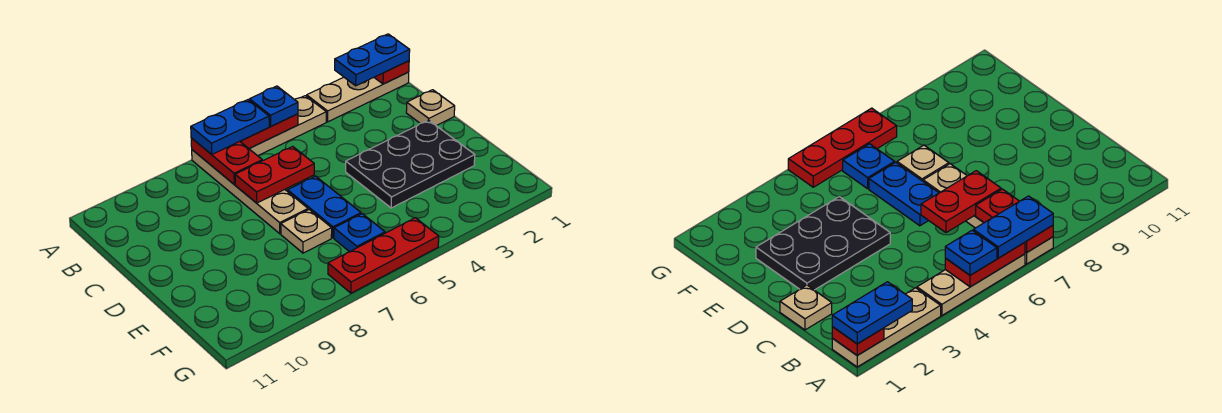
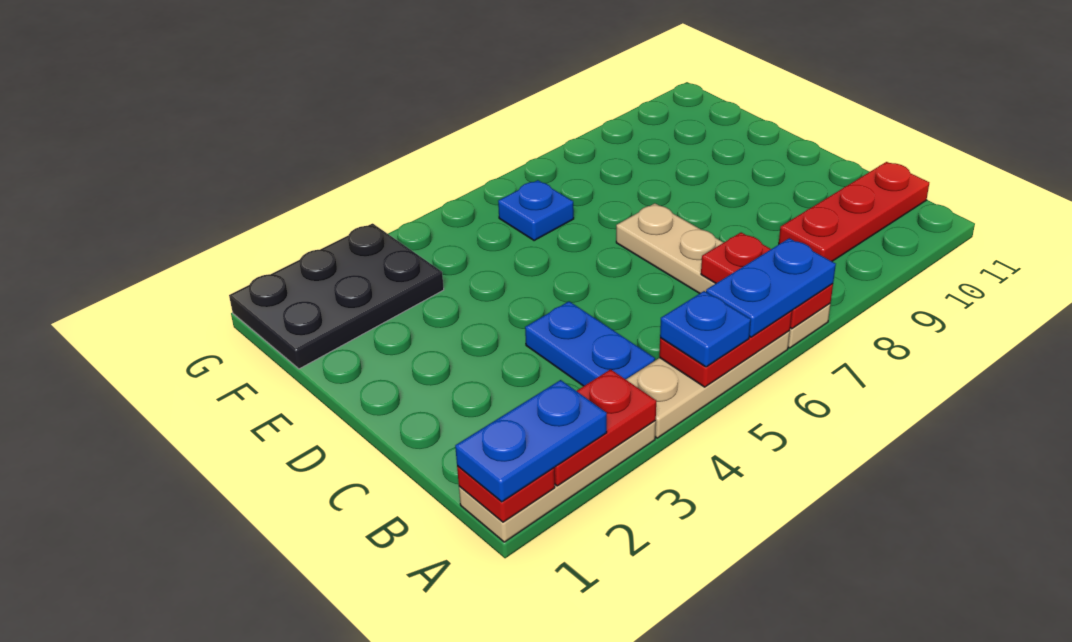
tan 1x1 plate [406,90,455,126] -> none
red 1x2 plate [235,146,314,203] -> red 1x2 plate moved to [554,369,656,486]
black 2x3 plate [346,120,475,208] -> black 2x3 plate moved to [229,223,444,369]
blue 1x2 plate [288,176,361,238] -> blue 1x2 plate moved to [525,301,655,386]
tan 1x1 plate [281,210,332,253] -> none
red 1x3 plate [328,218,439,293] -> red 1x3 plate moved to [779,162,929,261]

